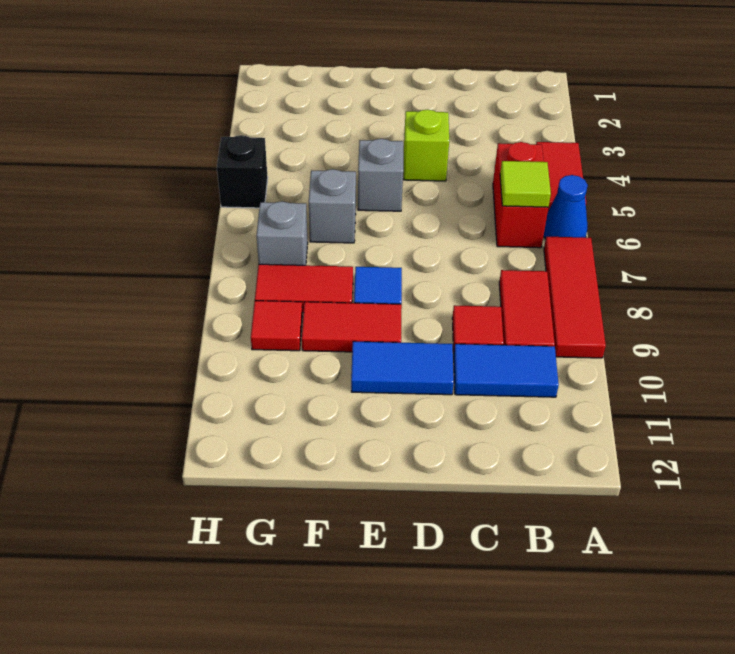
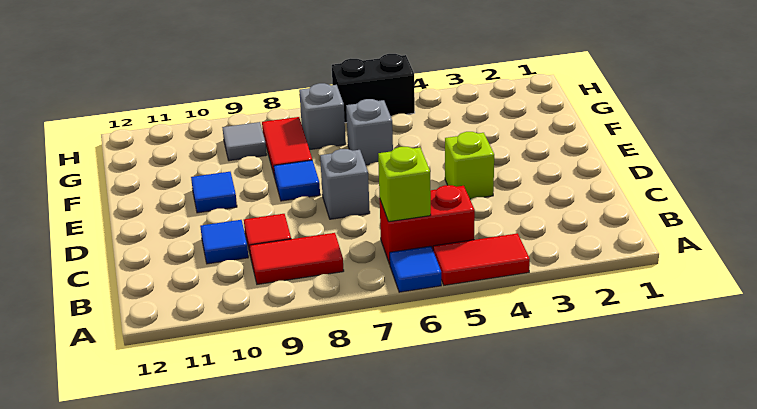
blue 1x1 cone [544,175,588,239] -> blue 1x1 tile [390,246,441,292]
red 1x3 tile [544,237,606,358] -> none
lime 1x1 tile [500,161,551,207] -> lime 1x1 brick [378,147,431,222]
blue 1x2 tile [454,344,559,397] -> blue 1x1 tile [200,220,248,264]
blue 1x2 tile [351,341,454,395] -> blue 1x1 tile [191,172,237,213]
grey 1x1 brick [358,139,403,211] -> grey 1x1 brick moved to [320,149,370,219]
red 1x2 tile [302,302,402,352] -> none
red 1x1 tile [251,301,302,351] -> grey 1x1 tile [222,122,266,161]
black 1x1 brick [217,135,268,208] -> black 1x2 brick [332,54,415,123]

